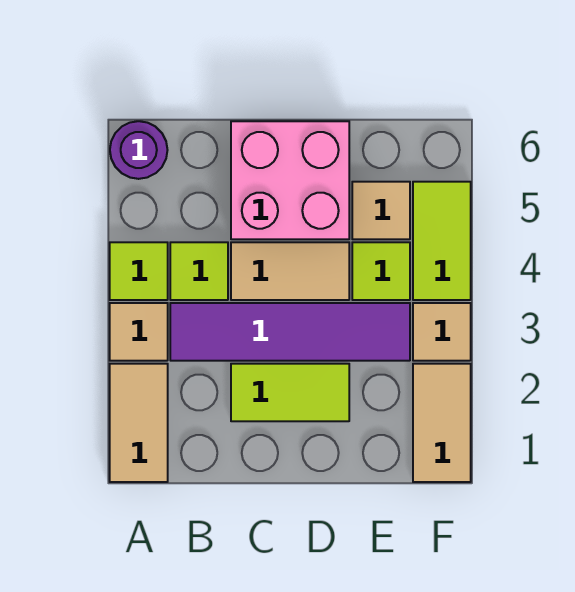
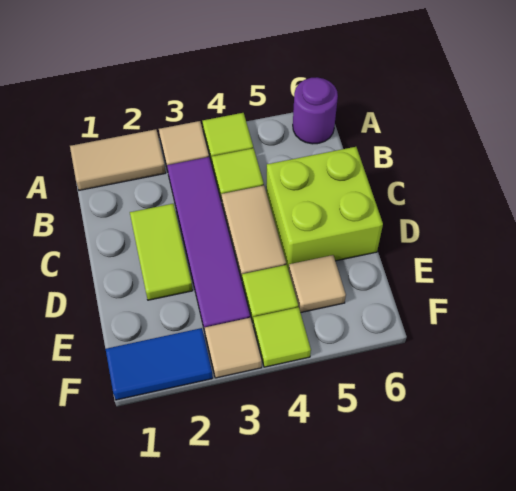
pink 2x2 brick [231,121,349,239] -> lime 2x2 brick [266,147,383,270]
tan 1x2 tile [413,364,471,482] -> blue 1x2 tile [106,328,213,400]
lime 1x2 tile [413,182,471,300] -> lime 1x1 tile [253,307,311,367]

